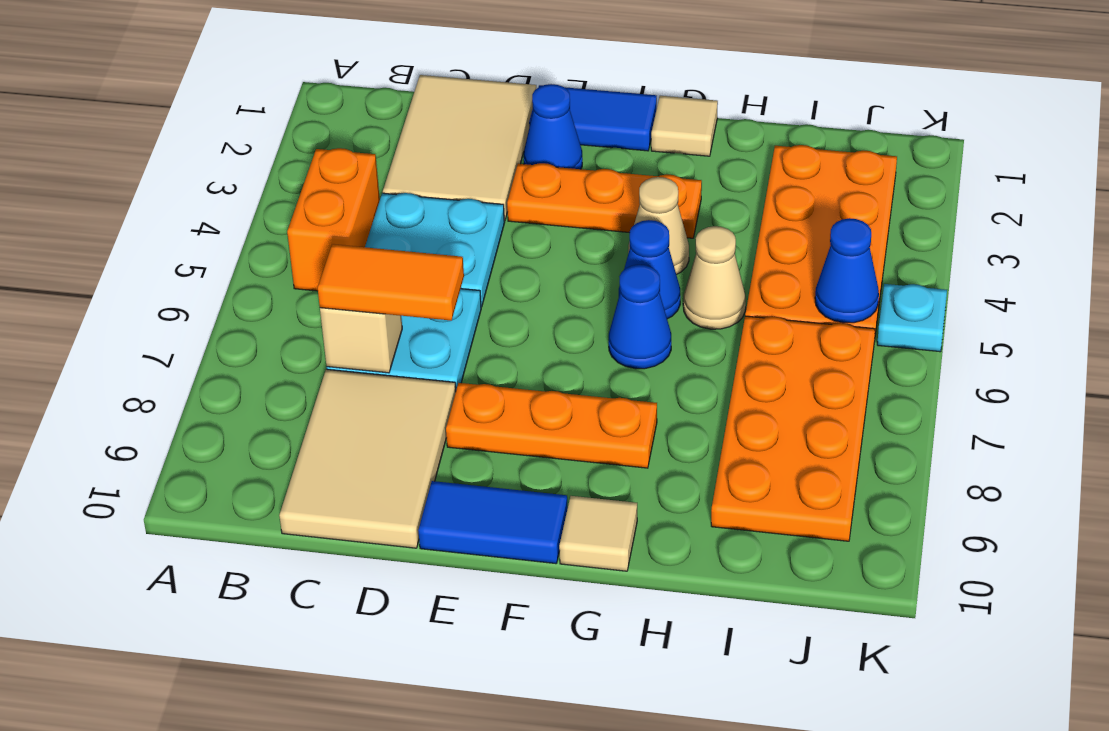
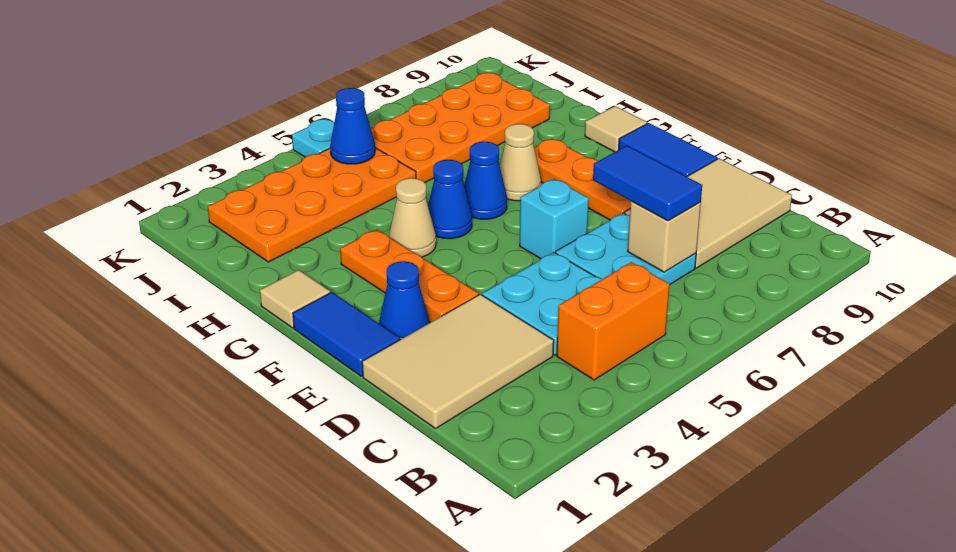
orange 1x2 tile [318,244,464,321] -> blue 1x2 tile [593,146,702,221]
none -> cyan 1x1 brick [520,179,589,259]
tan 1x1 cone [683,226,746,329] -> tan 1x1 cone moved to [500,124,541,201]

